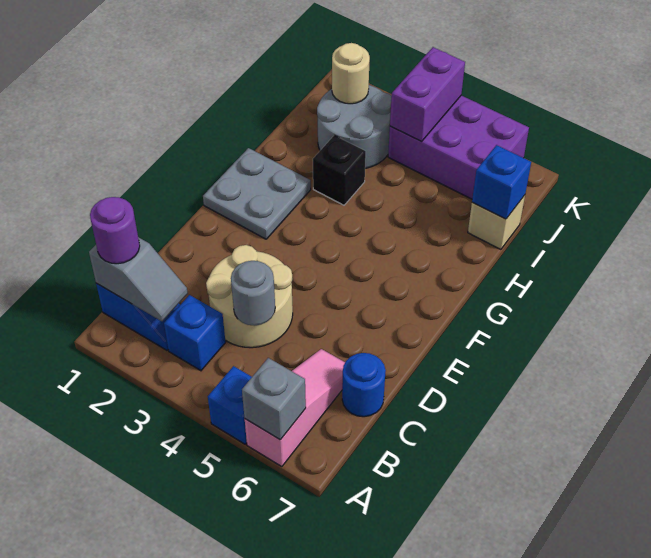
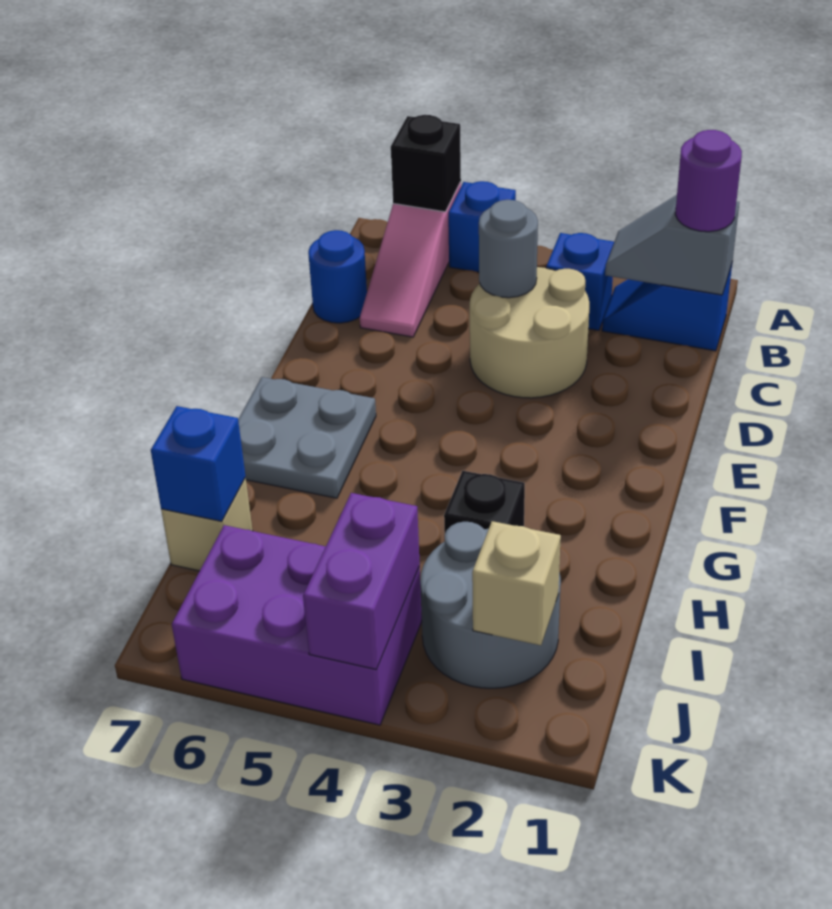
grey 1x1 brick [242,358,306,440] -> black 1x1 brick [391,115,461,212]
grey 2x2 plate [203,148,311,239] -> grey 2x2 plate moved to [238,377,376,498]
tan 1x1 round brick [332,43,370,104] -> tan 1x1 brick [472,521,561,645]

